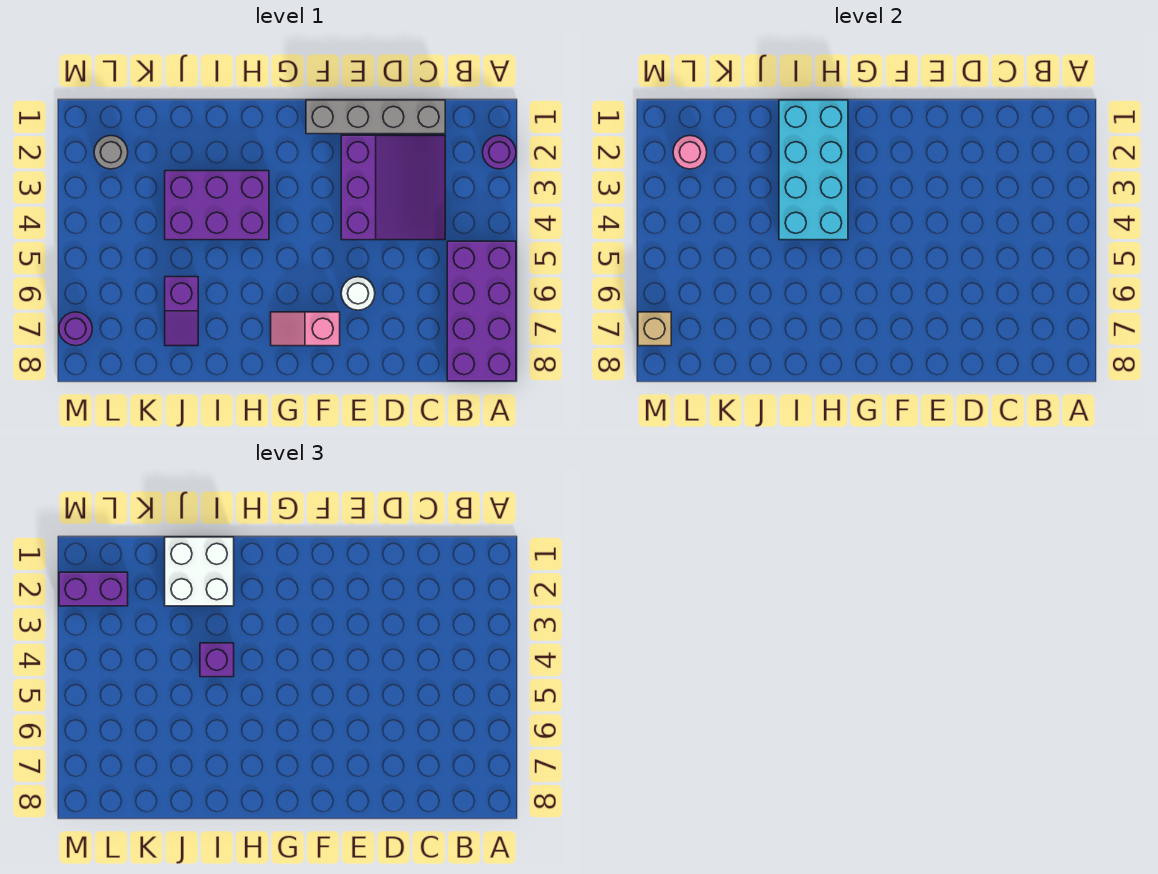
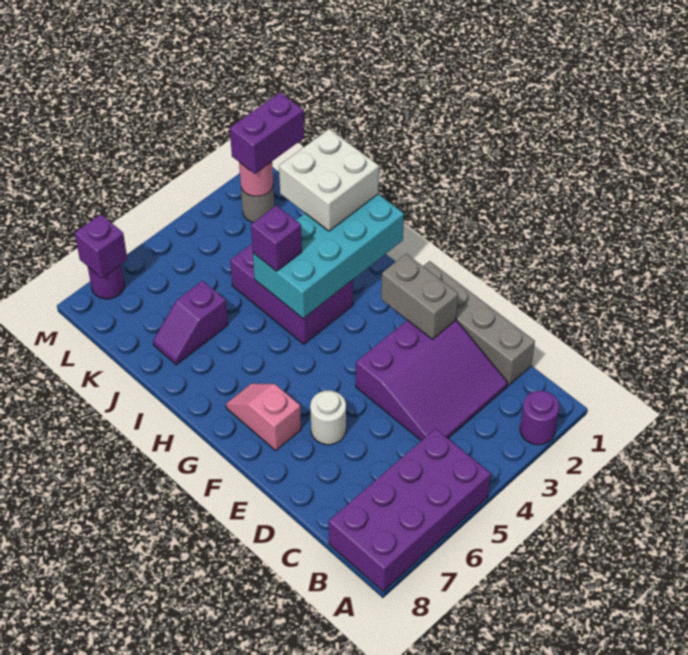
none -> grey 1x2 brick [381,254,458,339]
purple 1x2 brick [59,572,128,606] -> purple 1x2 brick turned to [230,93,304,174]
tan 1x1 brick [638,312,671,346] -> purple 1x1 brick [75,214,127,278]

